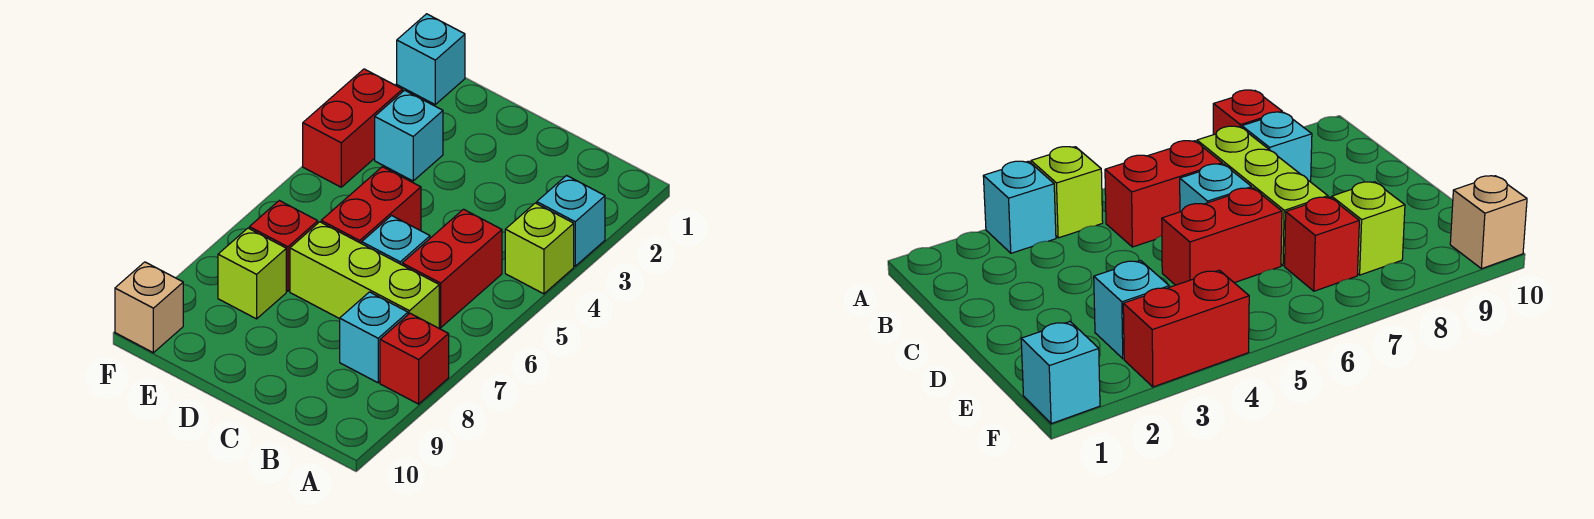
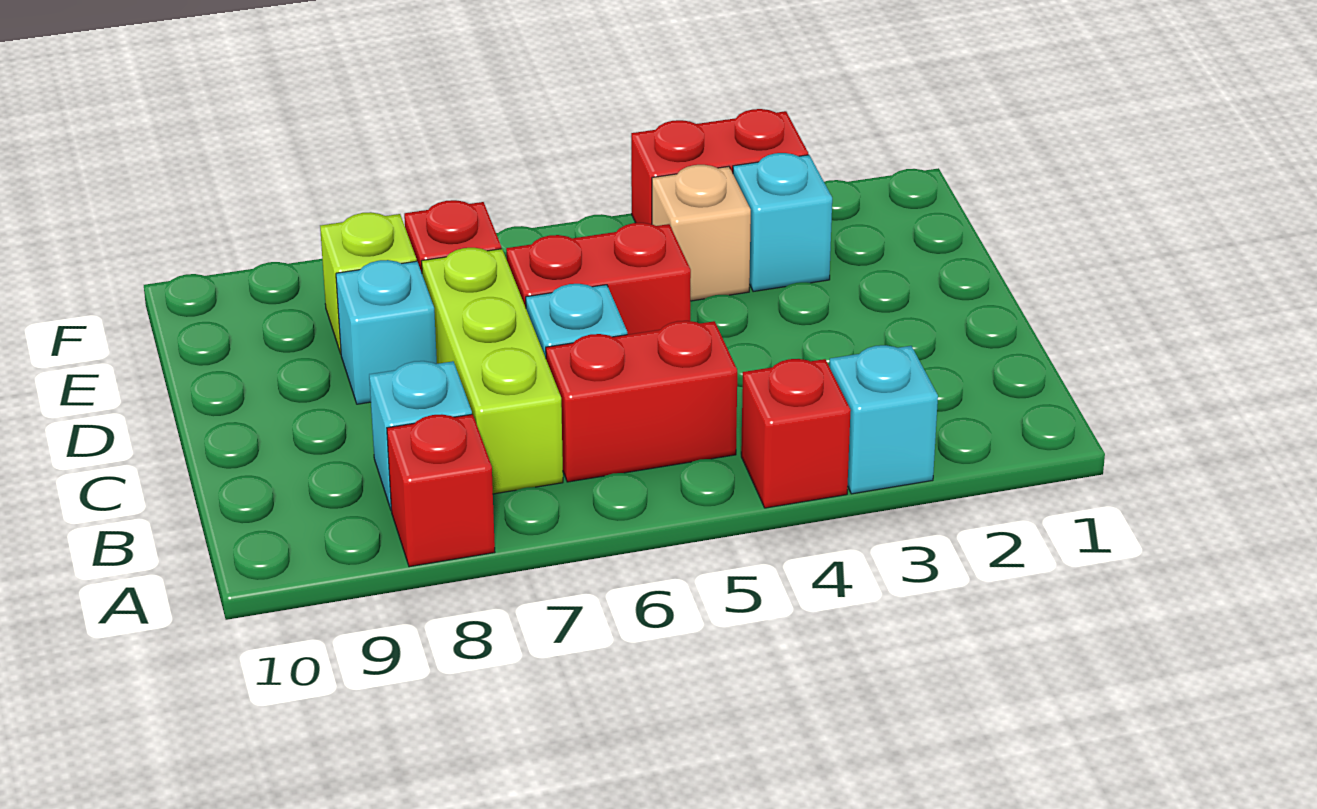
lime 1x1 brick [505,203,574,294] -> red 1x1 brick [741,359,851,508]
cyan 1x1 brick [397,14,465,104] -> cyan 1x1 brick moved to [336,260,437,404]
tan 1x1 brick [115,262,183,353] -> tan 1x1 brick moved to [652,165,751,301]

